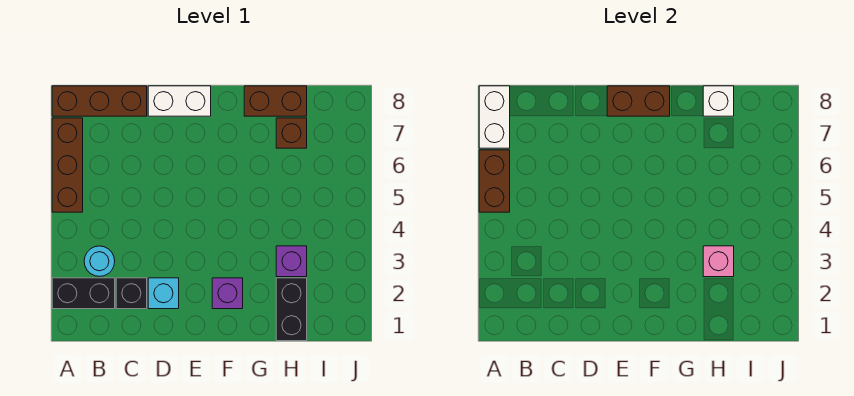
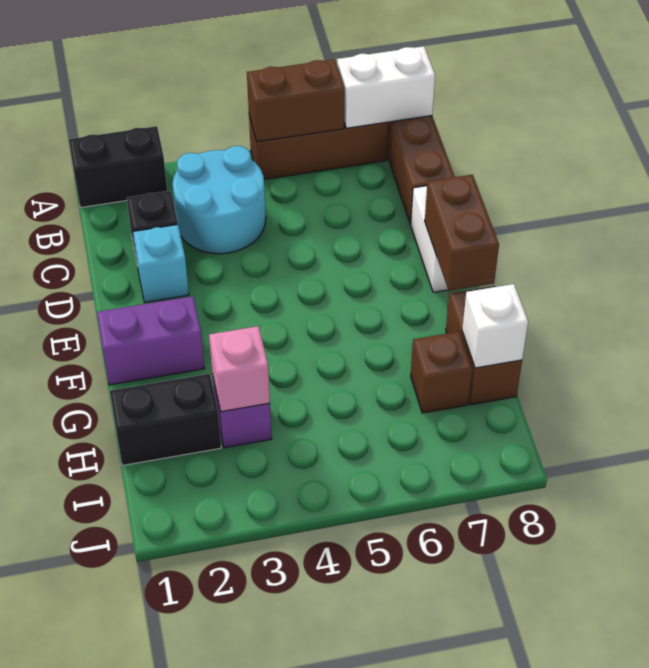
black 1x2 brick [52,278,115,309] -> black 1x2 brick turned to [69,126,167,208]
cyan 1x1 round brick [84,246,115,276] -> cyan 2x2 round brick [173,146,266,254]
purple 1x1 brick [212,278,243,309] -> purple 1x2 brick [97,296,205,385]

